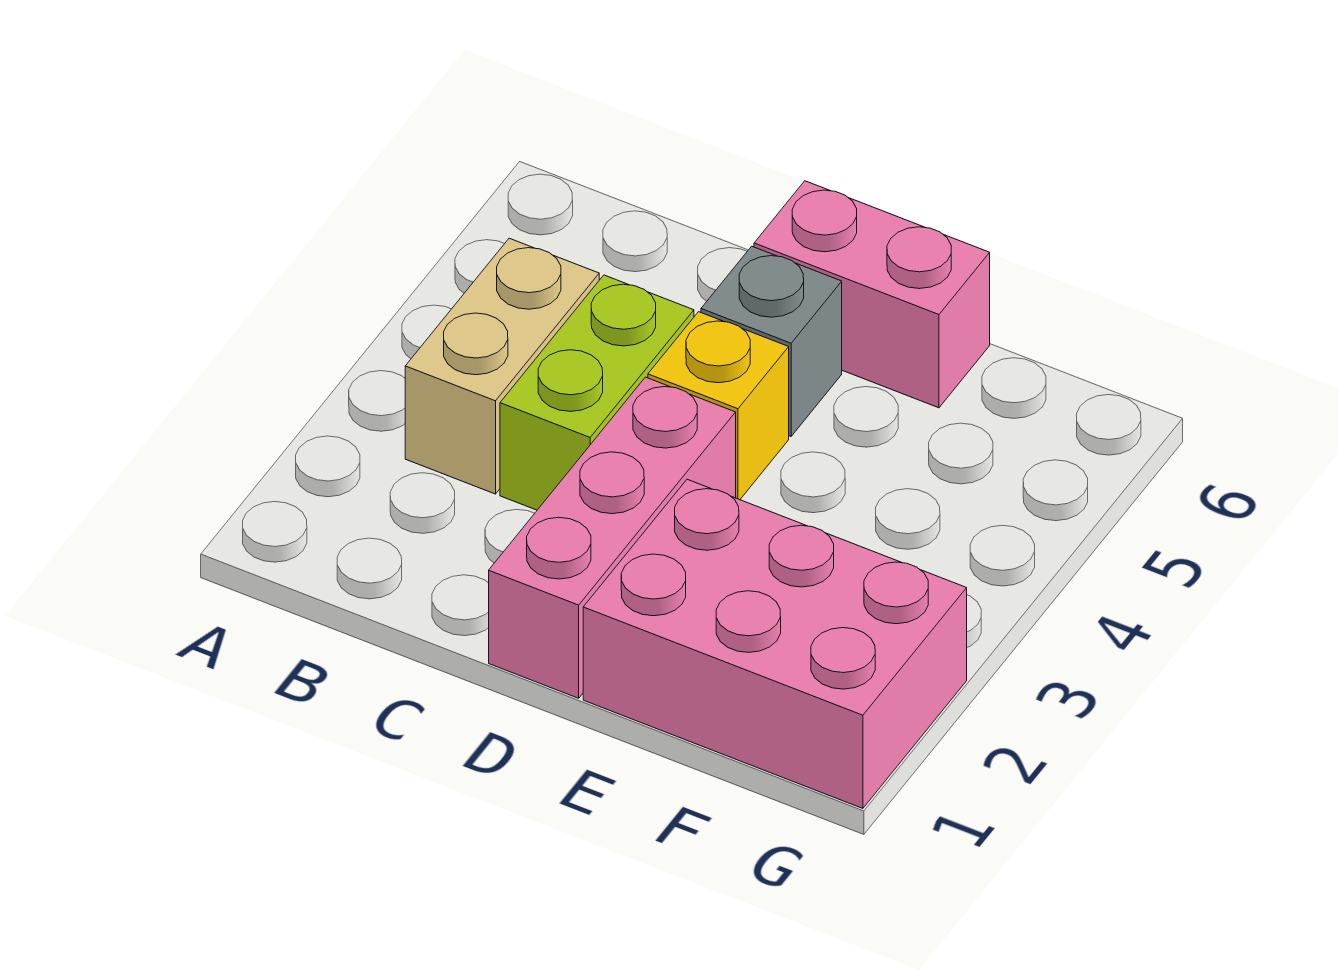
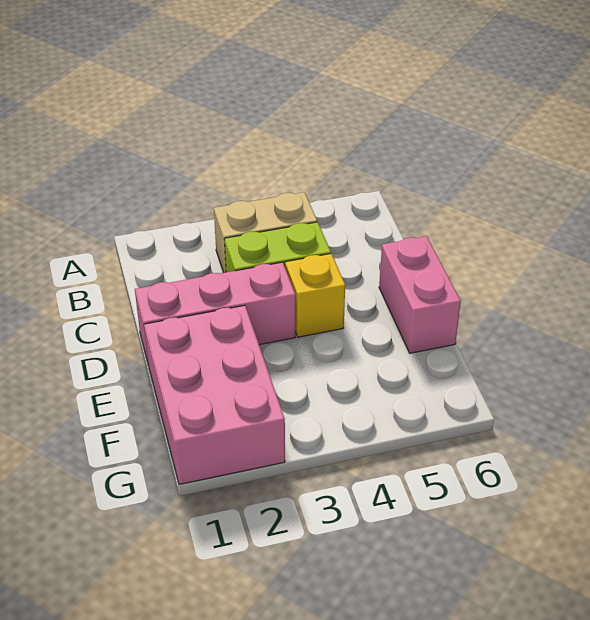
grey 1x1 brick [701,246,842,436] -> none

